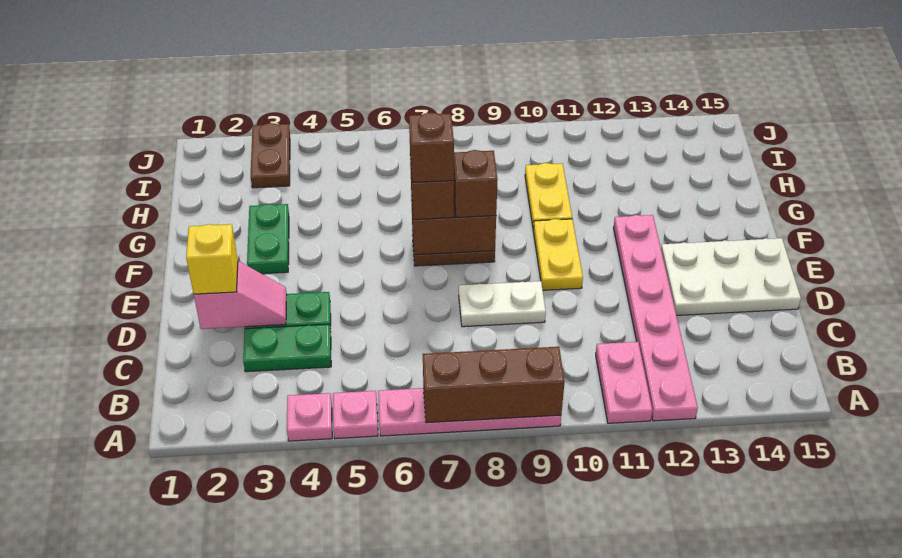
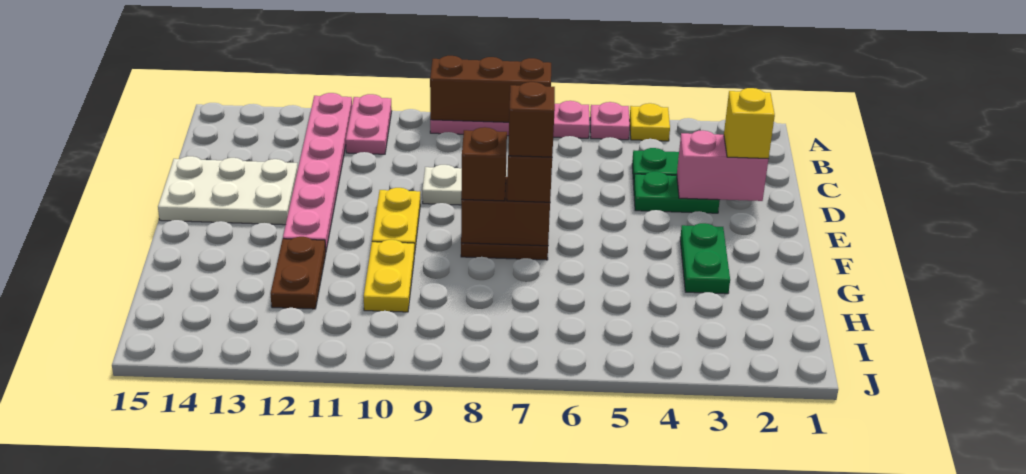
pink 1x1 plate [287,393,332,441] -> yellow 1x1 plate [629,103,670,141]
pink 1x2 slope [194,261,287,329] -> pink 1x2 brick [677,130,768,201]
brown 1x2 plate [251,123,290,188] -> brown 1x2 plate moved to [271,237,326,309]

